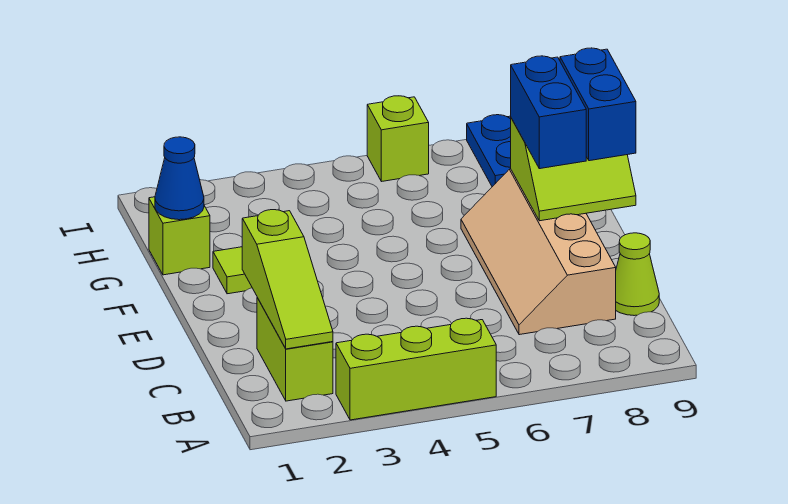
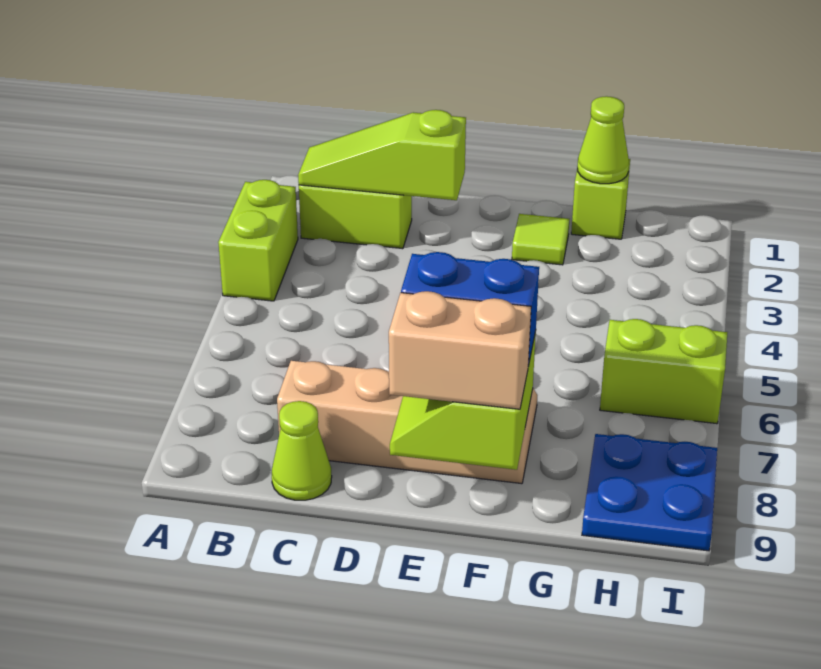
lime 1x3 brick [336,318,496,420] -> lime 1x2 brick [218,180,298,301]
blue 1x2 brick [560,48,636,161] -> tan 1x2 brick [389,291,531,409]
blue 1x1 cone [155,137,204,220] -> lime 1x1 cone [577,96,629,184]
lime 1x1 brick [367,96,429,182] -> lime 1x2 brick [600,319,727,424]

